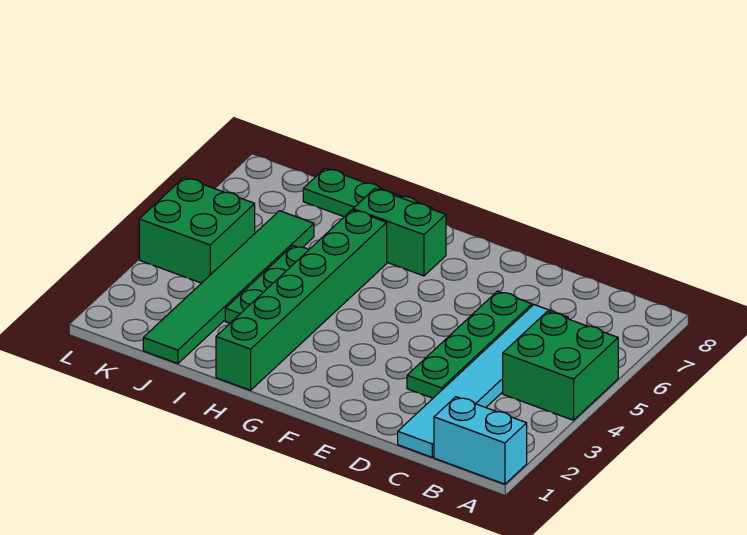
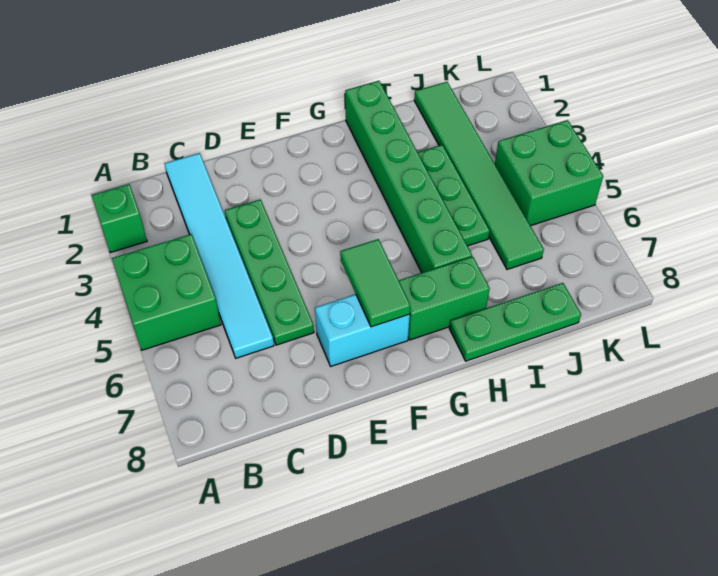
cyan 1x2 brick [434,397,527,484] -> cyan 1x2 brick moved to [315,294,410,366]
none -> green 1x1 brick [92,184,147,253]
none -> green 1x2 tile [340,239,410,327]

